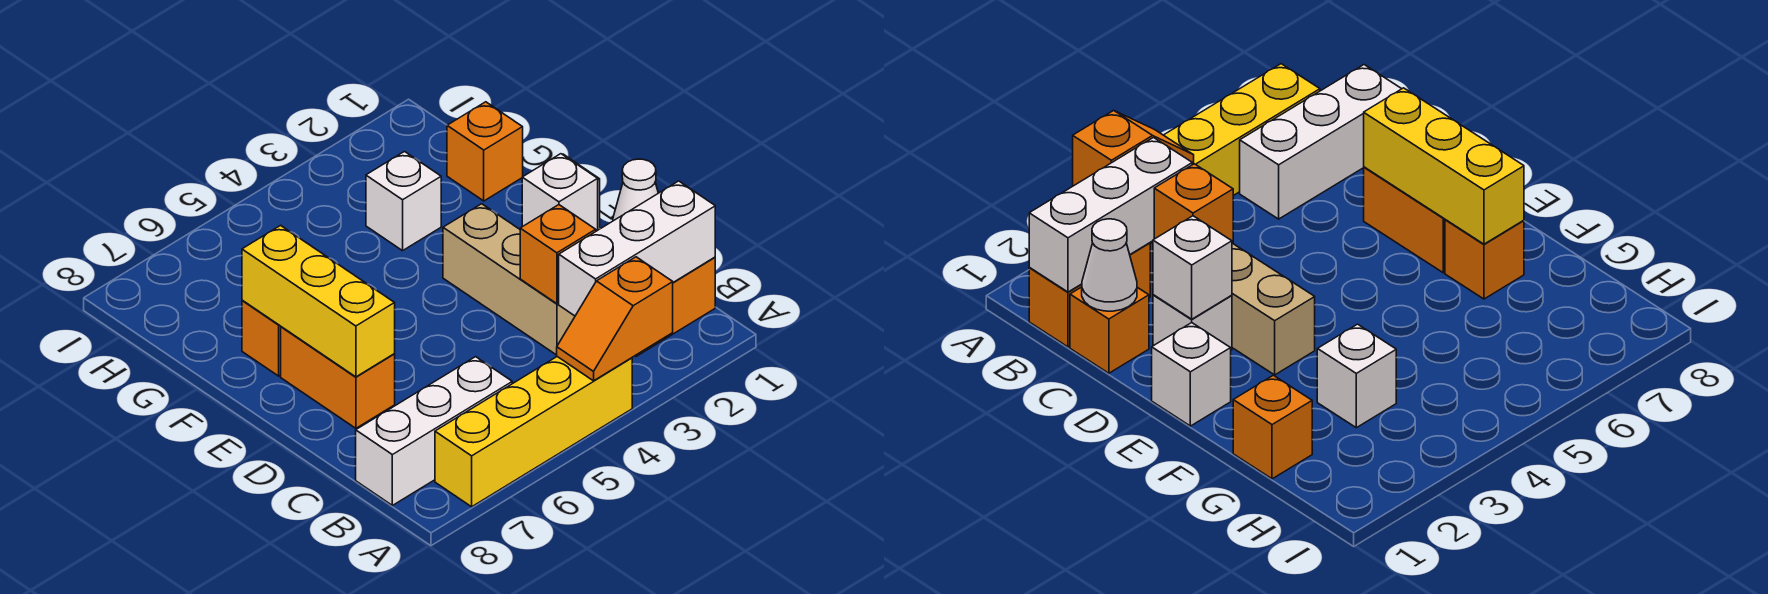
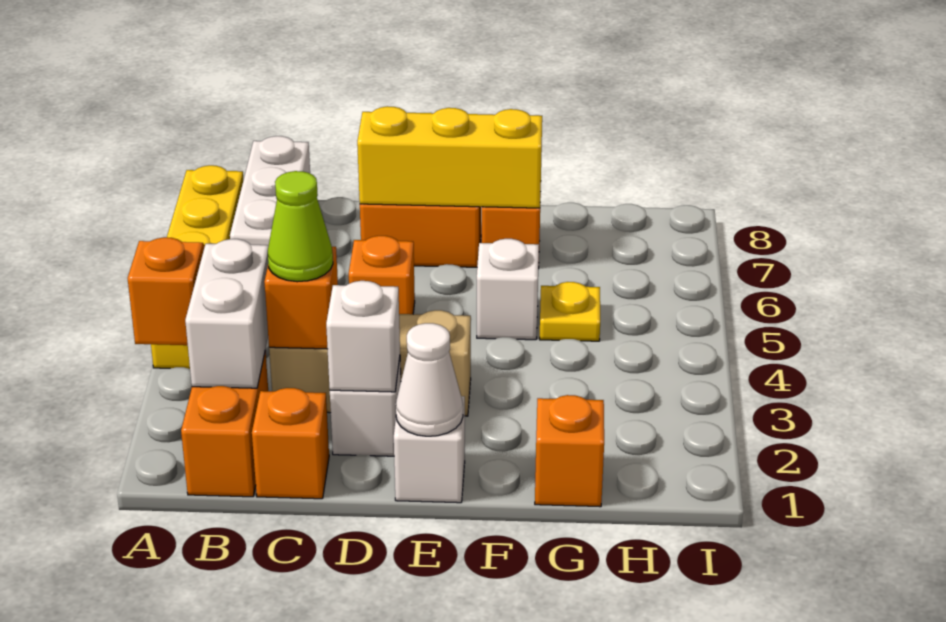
white 1x3 brick [559,181,715,316] -> white 1x2 brick [185,239,269,388]
white 1x1 cone [613,159,658,221] -> white 1x1 cone moved to [396,323,463,436]
none -> lime 1x1 cone [268,171,333,282]
none -> orange 1x1 brick [349,236,415,314]
white 1x1 brick [366,152,441,251] -> white 1x1 brick moved to [477,239,539,340]
none -> yellow 1x1 plate [540,282,600,341]

